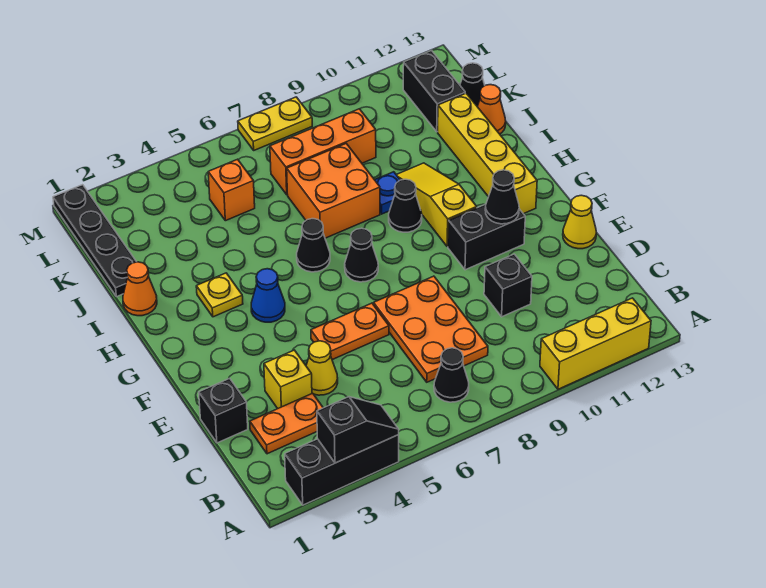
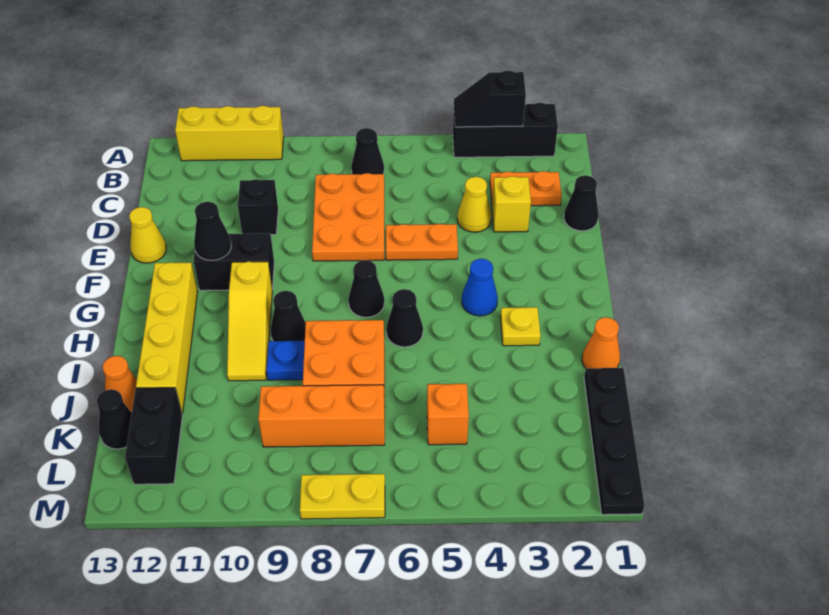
black 1x1 brick [199,378,248,443] -> black 1x1 cone [564,175,598,231]

